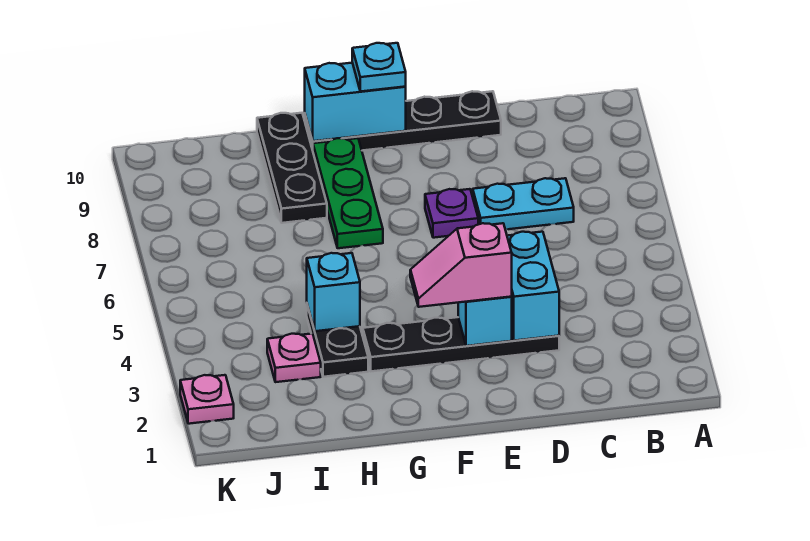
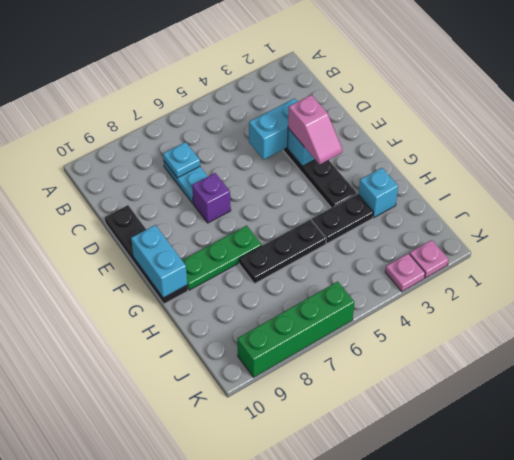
purple 1x1 plate [425,189,478,238] -> purple 1x1 brick [192,173,231,223]
cyan 1x1 plate [352,43,406,91] -> cyan 1x1 plate moved to [163,142,200,178]
cyan 1x1 brick [307,253,360,331] -> cyan 1x1 brick moved to [358,168,398,218]
black 1x3 plate [257,113,327,223] -> black 1x3 plate moved to [239,219,326,284]
pink 1x1 plate [267,334,321,382] -> pink 1x1 plate moved to [385,253,425,292]
none -> green 1x4 brick [237,282,354,377]

